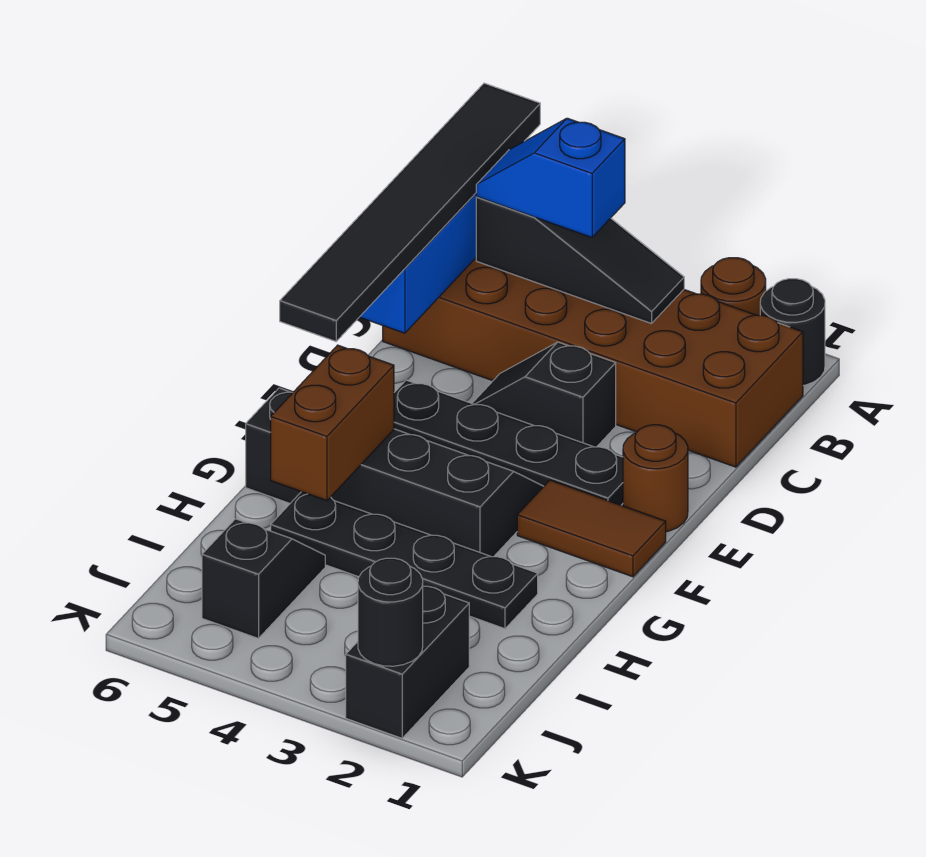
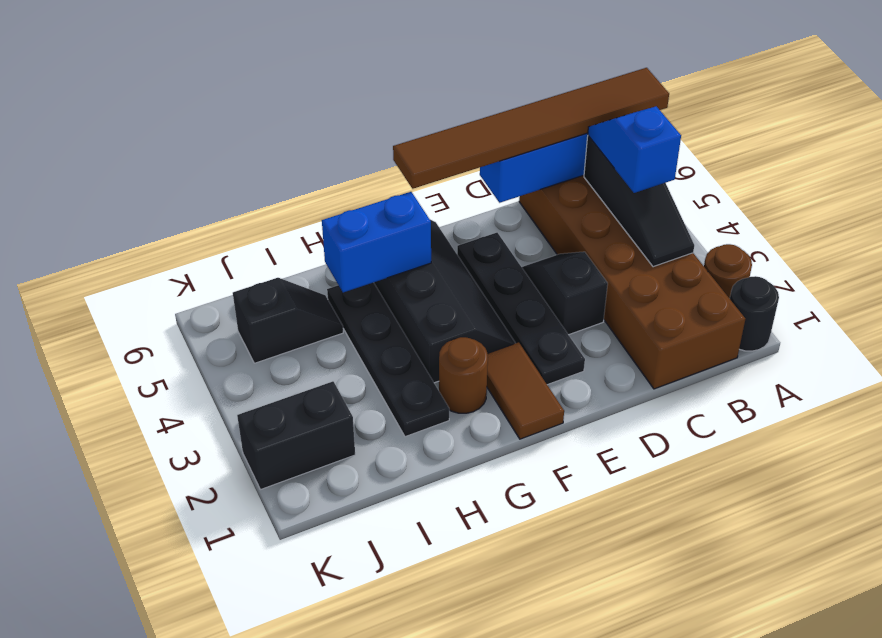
black 1x6 tile [280,83,540,341] -> brown 1x6 tile [393,68,669,189]
brown 1x1 round brick [623,425,688,532] -> brown 1x1 round brick moved to [439,337,488,413]
brown 1x2 brick [271,345,394,501] -> blue 1x2 brick [322,192,431,292]
black 1x1 round brick [358,558,423,666] -> none

